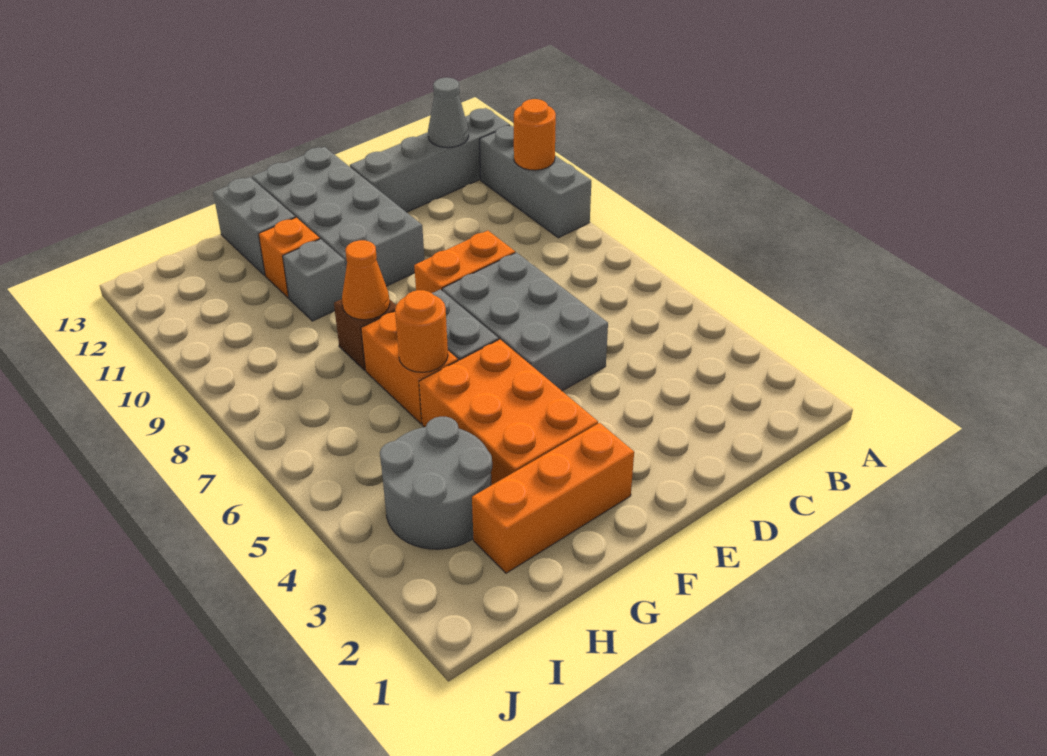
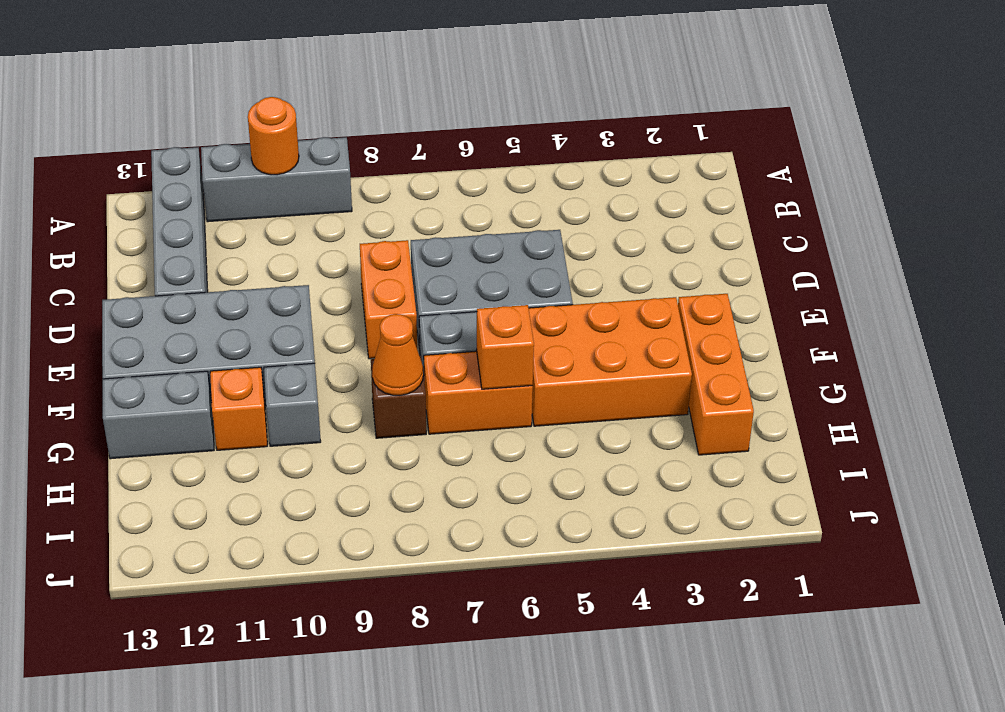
grey 1x1 cone [428,78,469,148] -> none
orange 1x1 round brick [395,290,448,372] -> orange 1x1 brick [477,305,534,389]
grey 2x2 round brick [380,417,492,549] -> none

